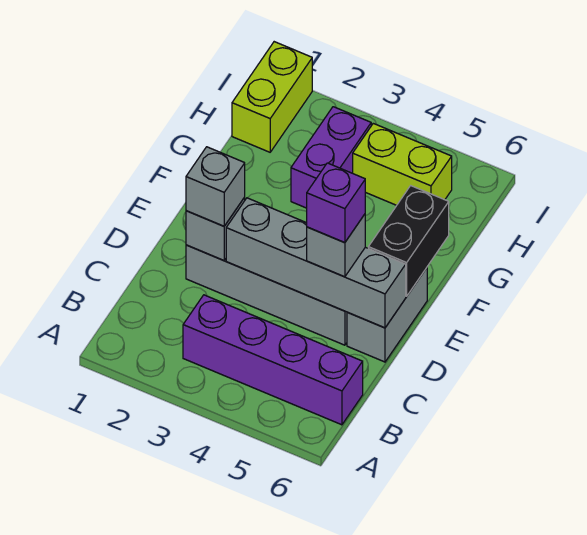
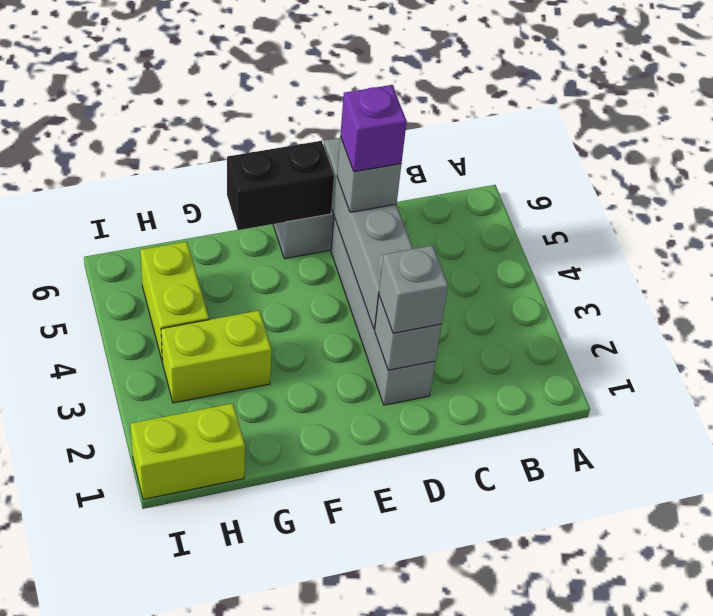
purple 1x4 brick [183,295,363,425] -> none
purple 1x2 brick [291,107,371,208] -> lime 1x2 brick [161,311,271,403]

